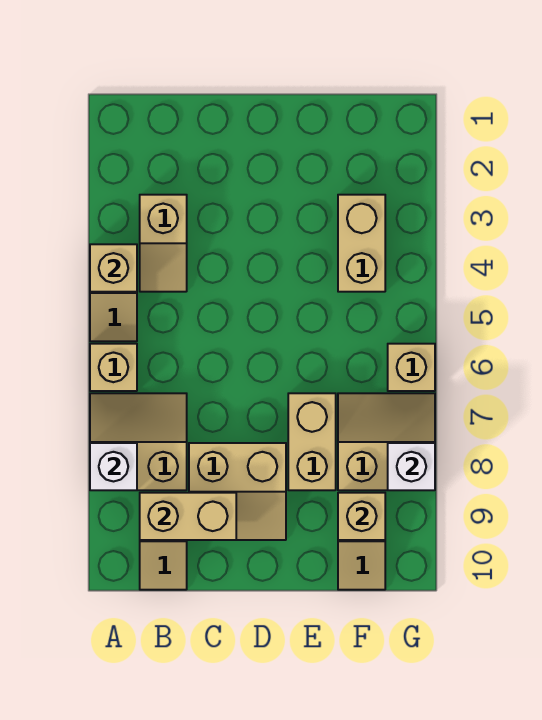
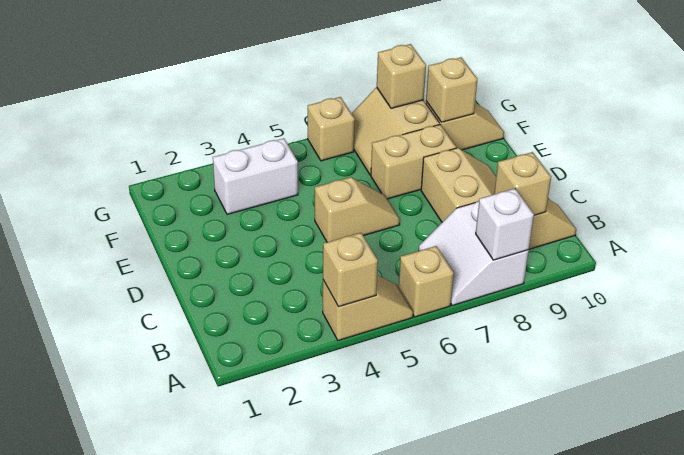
tan 2x2 slope [90,393,187,490] -> white 2x2 slope [419,201,529,306]
tan 1x2 slope [140,195,187,292] -> tan 1x2 slope moved to [315,177,400,242]
tan 1x2 brick [140,493,236,540] -> tan 1x1 brick [494,152,551,215]
tan 1x2 brick [338,195,385,292] -> white 1x2 brick [213,138,298,214]
white 1x1 brick [388,443,435,490] -> tan 1x1 brick [377,44,426,108]

